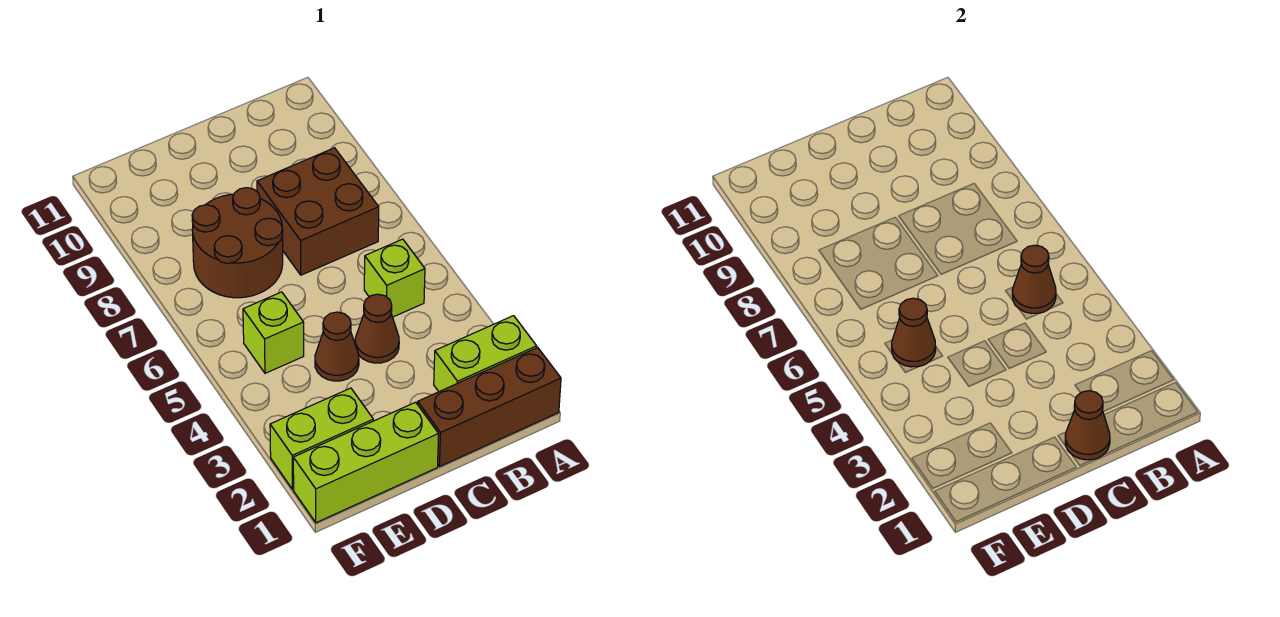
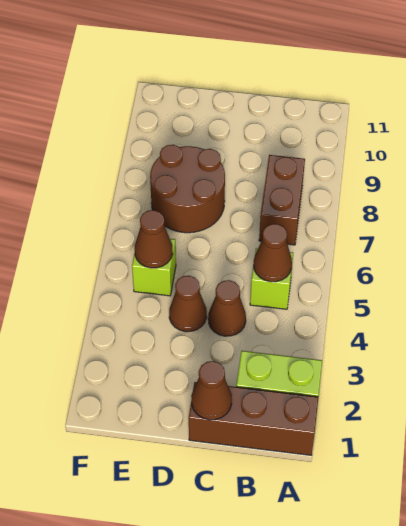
brown 2x2 brick [257,148,379,275] -> brown 1x2 brick [259,155,305,245]
lime 1x3 brick [293,402,439,523] -> none
lime 1x2 brick [270,388,373,489] -> none

